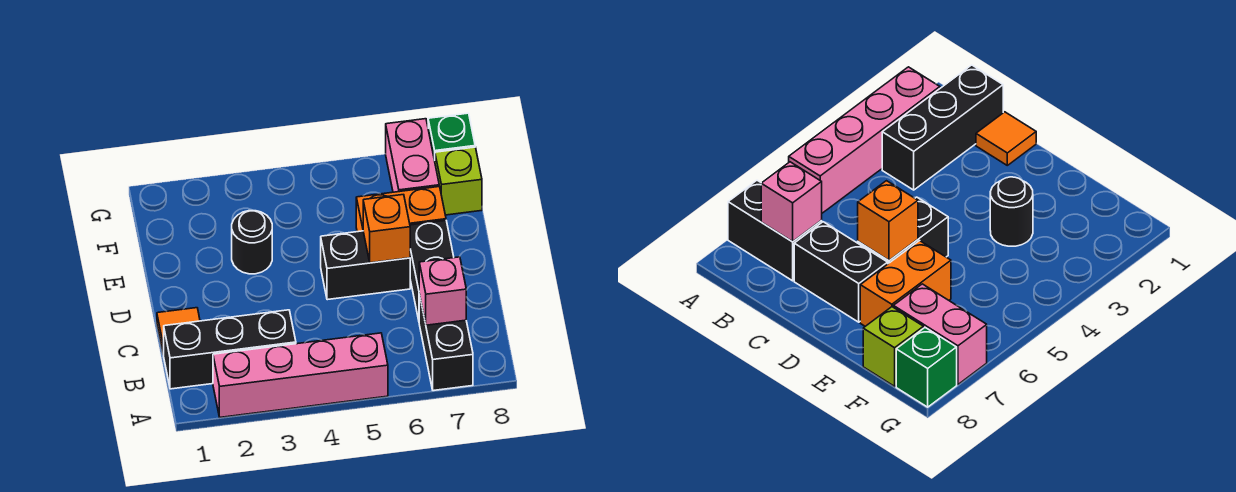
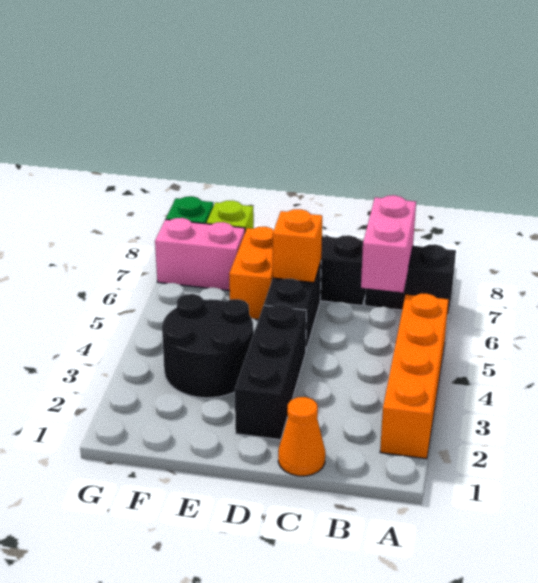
pink 1x4 brick [213,333,388,417] -> orange 1x4 brick [380,294,448,459]
black 1x3 brick [164,310,296,389] -> black 1x3 brick moved to [235,304,306,440]
pink 1x1 brick [419,257,466,325] -> pink 1x2 brick [361,195,416,292]
orange 1x1 tile [157,308,200,355] -> orange 1x1 cone [278,397,325,476]
black 1x1 round brick [232,211,272,274] -> black 2x2 round brick [162,294,253,398]

